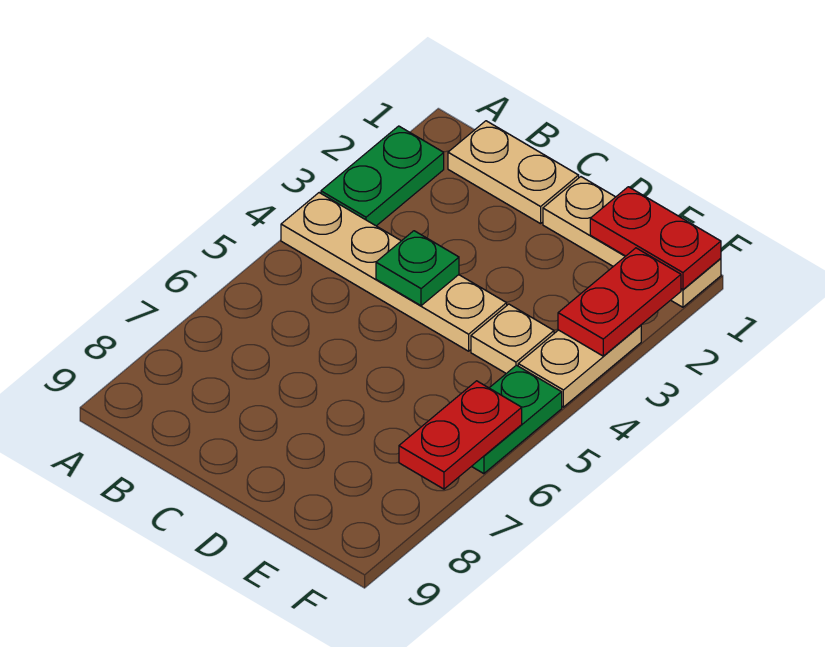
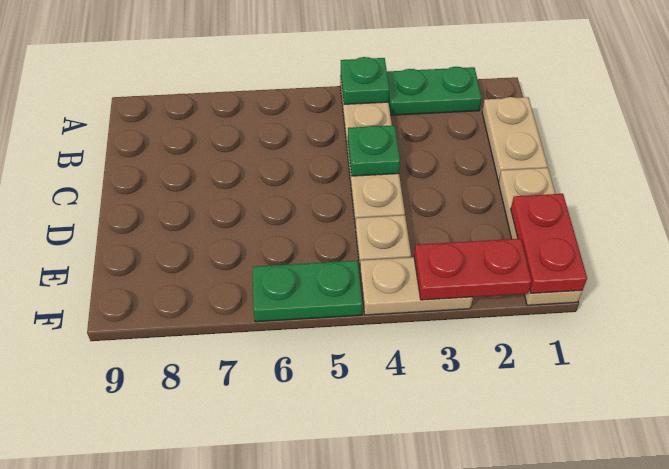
none -> green 1x1 plate [341,57,389,104]
red 1x2 plate [399,381,522,489] -> none

